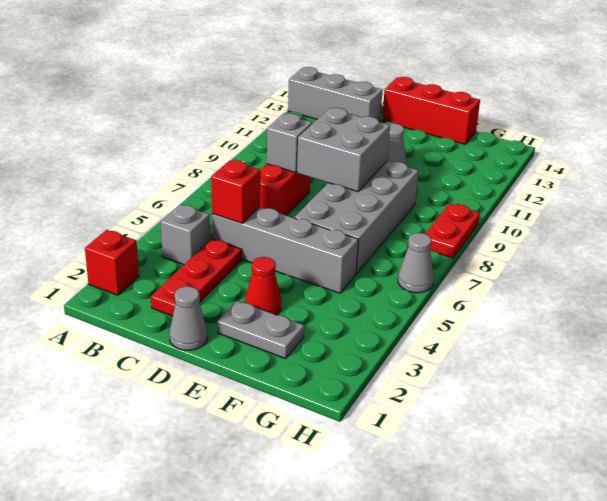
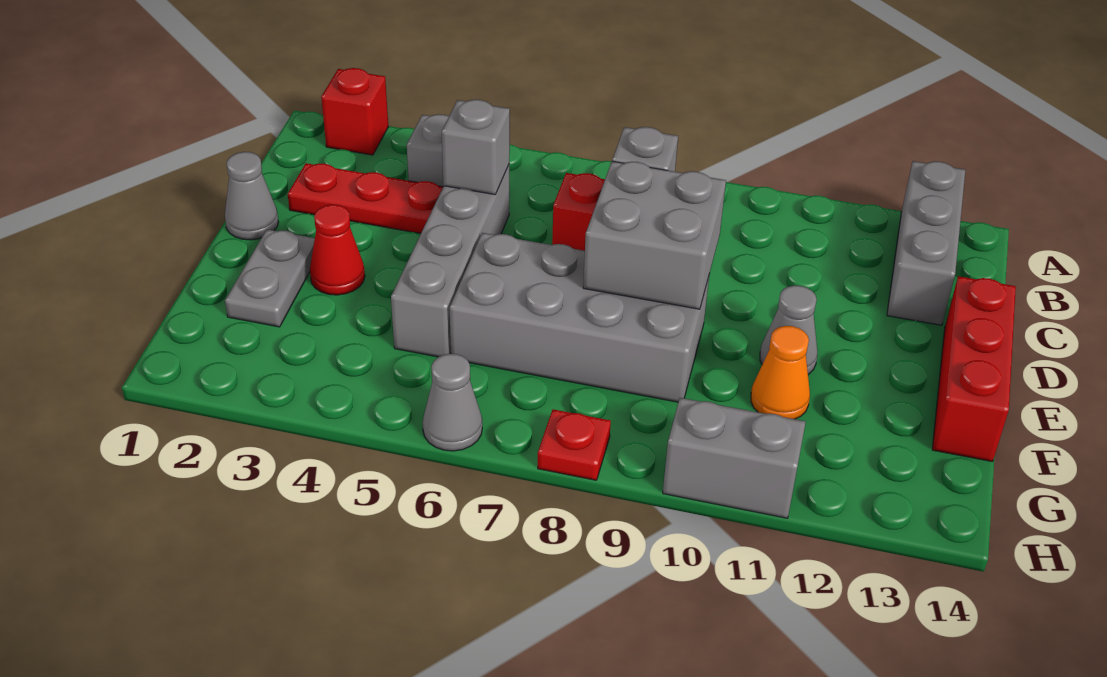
red 1x1 brick [211,160,260,223] -> grey 1x1 brick [442,100,510,195]
none -> orange 1x1 cone [751,326,810,419]
red 1x2 plate [425,204,480,258] -> red 1x1 plate [538,409,611,480]
none -> grey 1x2 brick [663,398,806,518]

